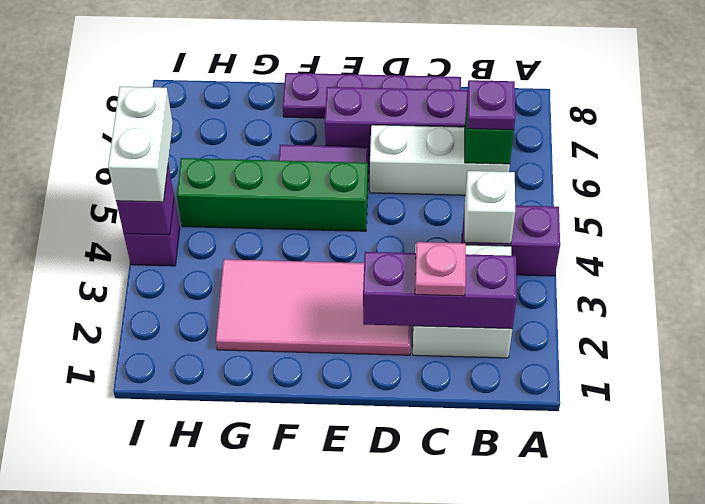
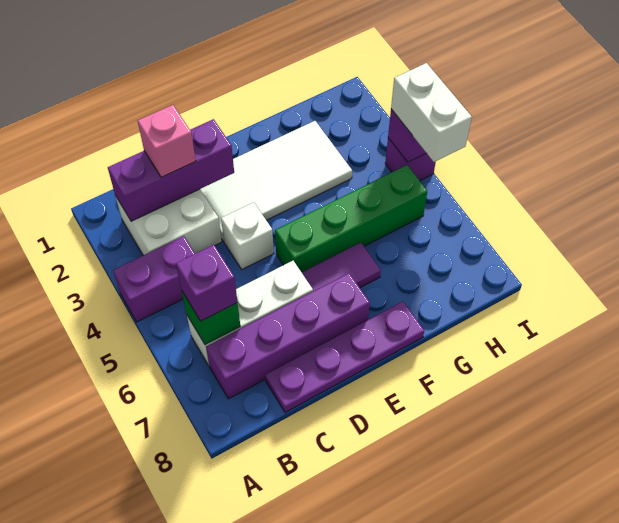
white 1x1 brick [465,171,515,244] -> white 1x1 brick moved to [221,202,274,269]
purple 1x1 plate [467,80,515,130] -> purple 1x1 brick [176,245,238,321]
pink 1x1 plate [415,242,466,296] -> pink 1x1 brick [138,105,196,177]
pink 2x4 tile [216,259,411,355] -> white 2x4 tile [200,121,352,241]

